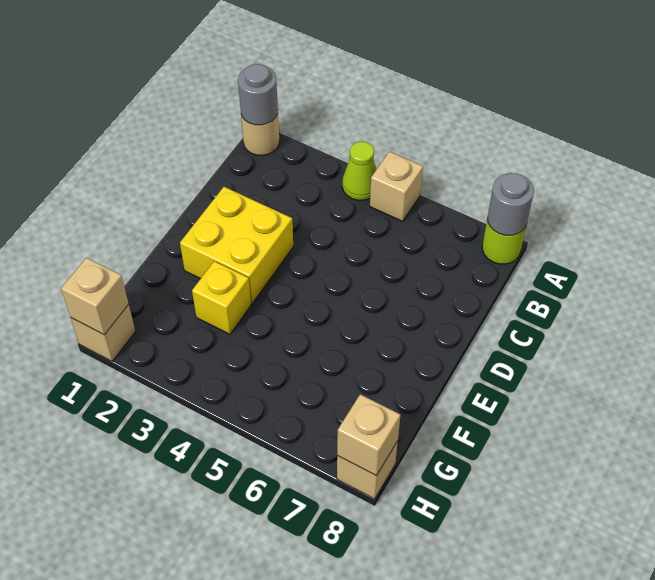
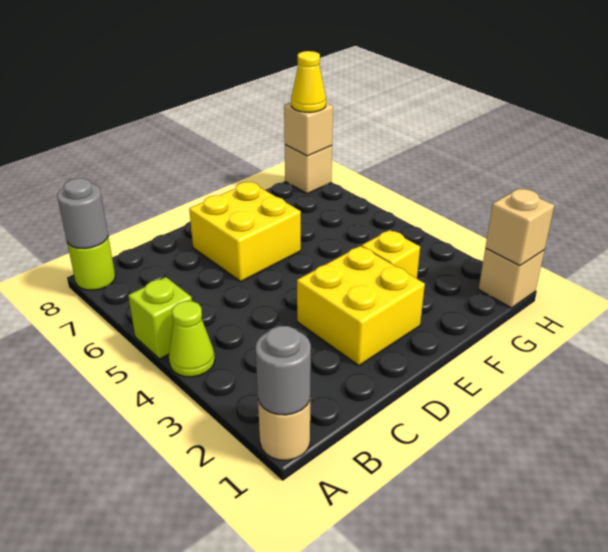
tan 1x1 brick [370,152,423,221] -> lime 1x1 brick [128,277,192,359]
none -> yellow 2x2 brick [189,182,301,281]
none -> yellow 1x1 cone [291,51,326,112]

